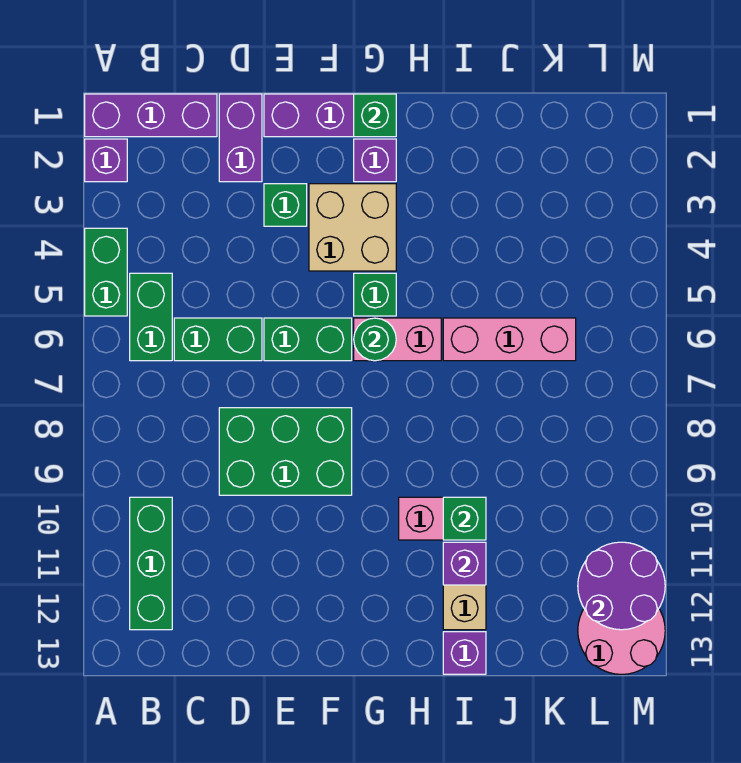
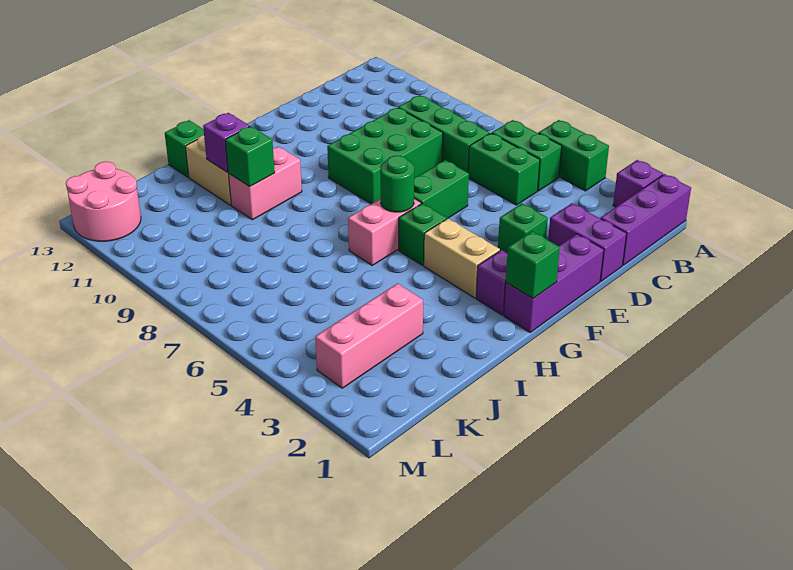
green 1x3 brick [130,497,172,630] -> green 1x3 brick moved to [398,95,490,172]
green 1x2 brick [174,318,262,361] -> green 1x2 brick turned to [468,133,540,205]
tan 2x2 brick [309,184,396,271] -> tan 1x2 brick [424,219,500,298]
pink 1x3 brick [443,318,576,361] -> pink 1x3 brick moved to [315,283,423,388]
purple 1x1 brick [443,632,486,674] -> green 1x1 brick [165,120,204,177]
purple 2x2 round brick [578,542,665,630] -> none

